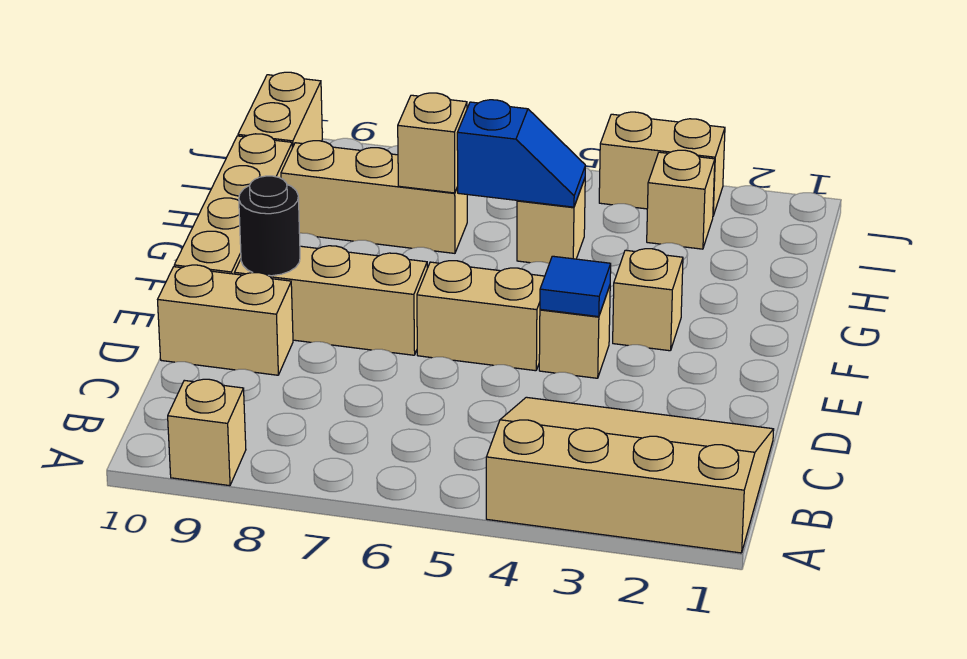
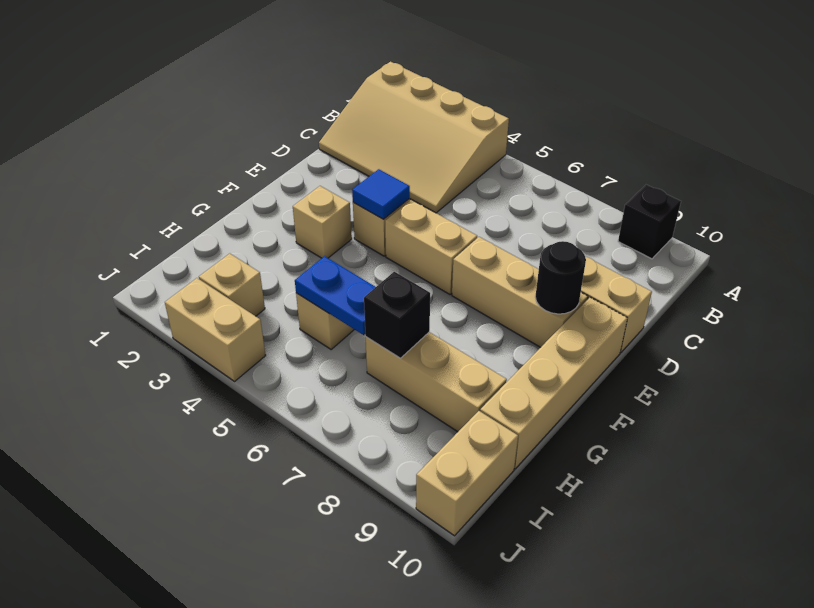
tan 1x1 brick [168,379,246,486] -> black 1x1 brick [618,185,681,259]
blue 1x2 slope [457,100,585,207] -> blue 1x2 plate [295,256,375,335]
tan 1x1 brick [398,93,467,193] -> black 1x1 brick [364,272,430,358]

